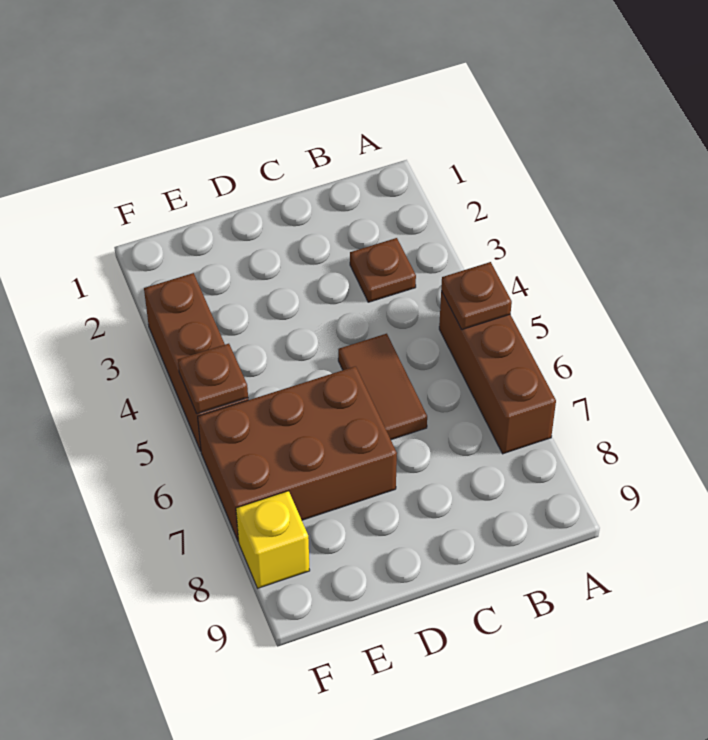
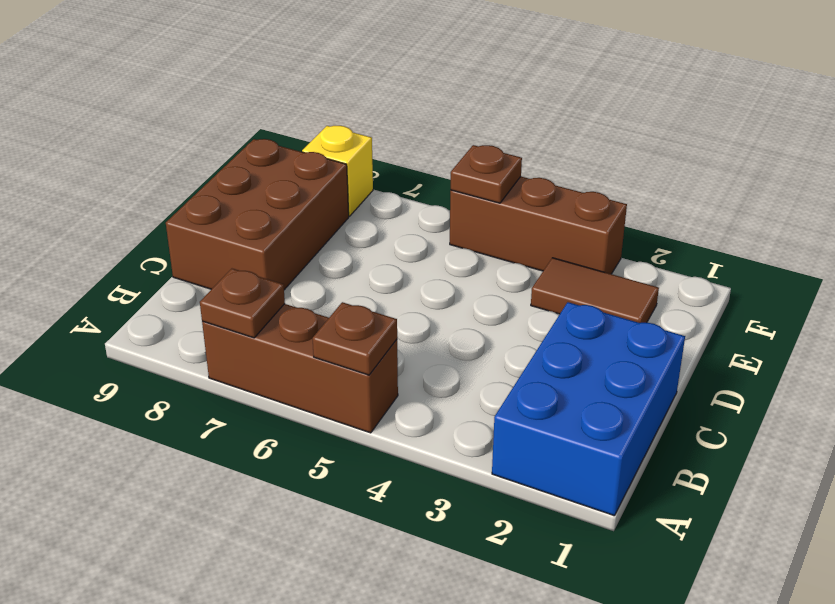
none -> blue 2x3 brick [492,302,685,516]
brown 1x1 plate [350,238,416,302] -> brown 1x1 plate moved to [200,269,285,338]
brown 1x2 tile [338,334,427,440] -> brown 1x2 tile moved to [531,258,659,323]
brown 2x3 brick [198,366,397,541] -> brown 2x3 brick moved to [166,139,349,290]

